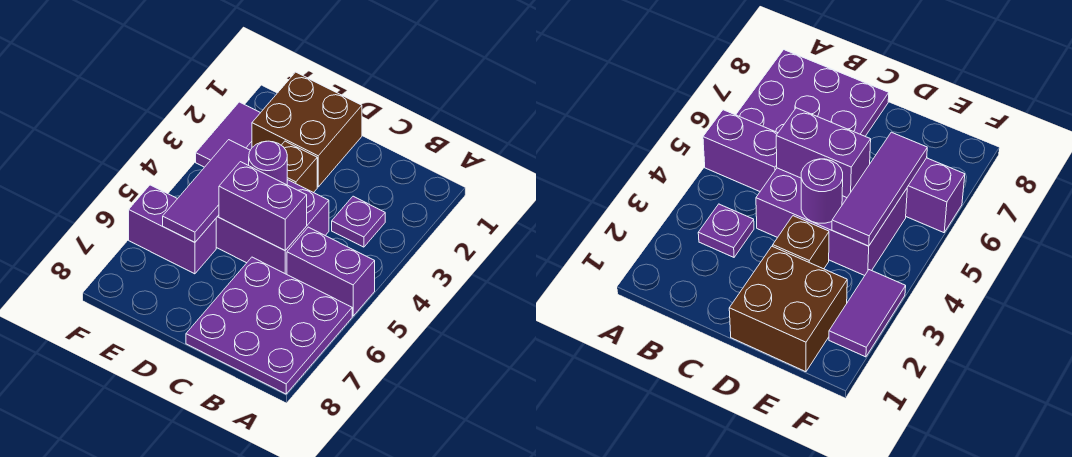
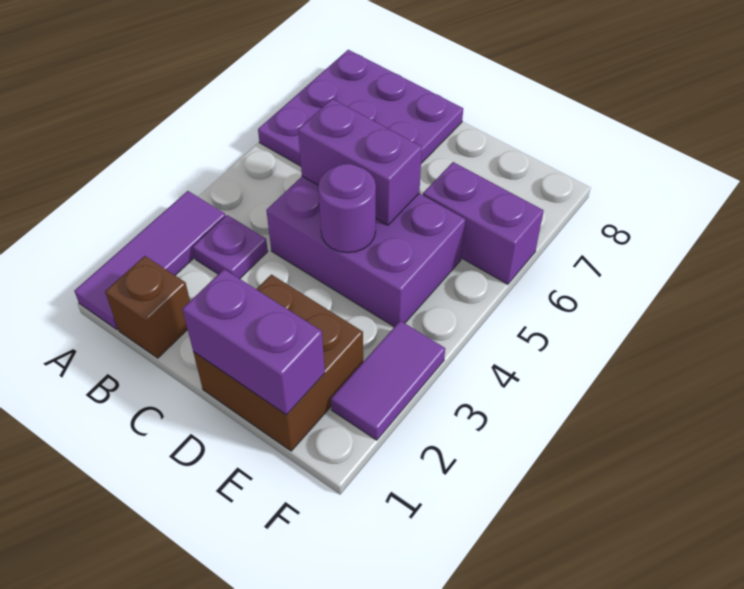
purple 1x2 brick [287,227,375,316] -> purple 1x2 brick moved to [183,269,325,415]
brown 1x1 brick [281,141,317,193] -> brown 1x1 brick moved to [105,256,190,358]
purple 1x3 tile [163,140,250,242] -> purple 1x3 tile moved to [74,191,226,329]

